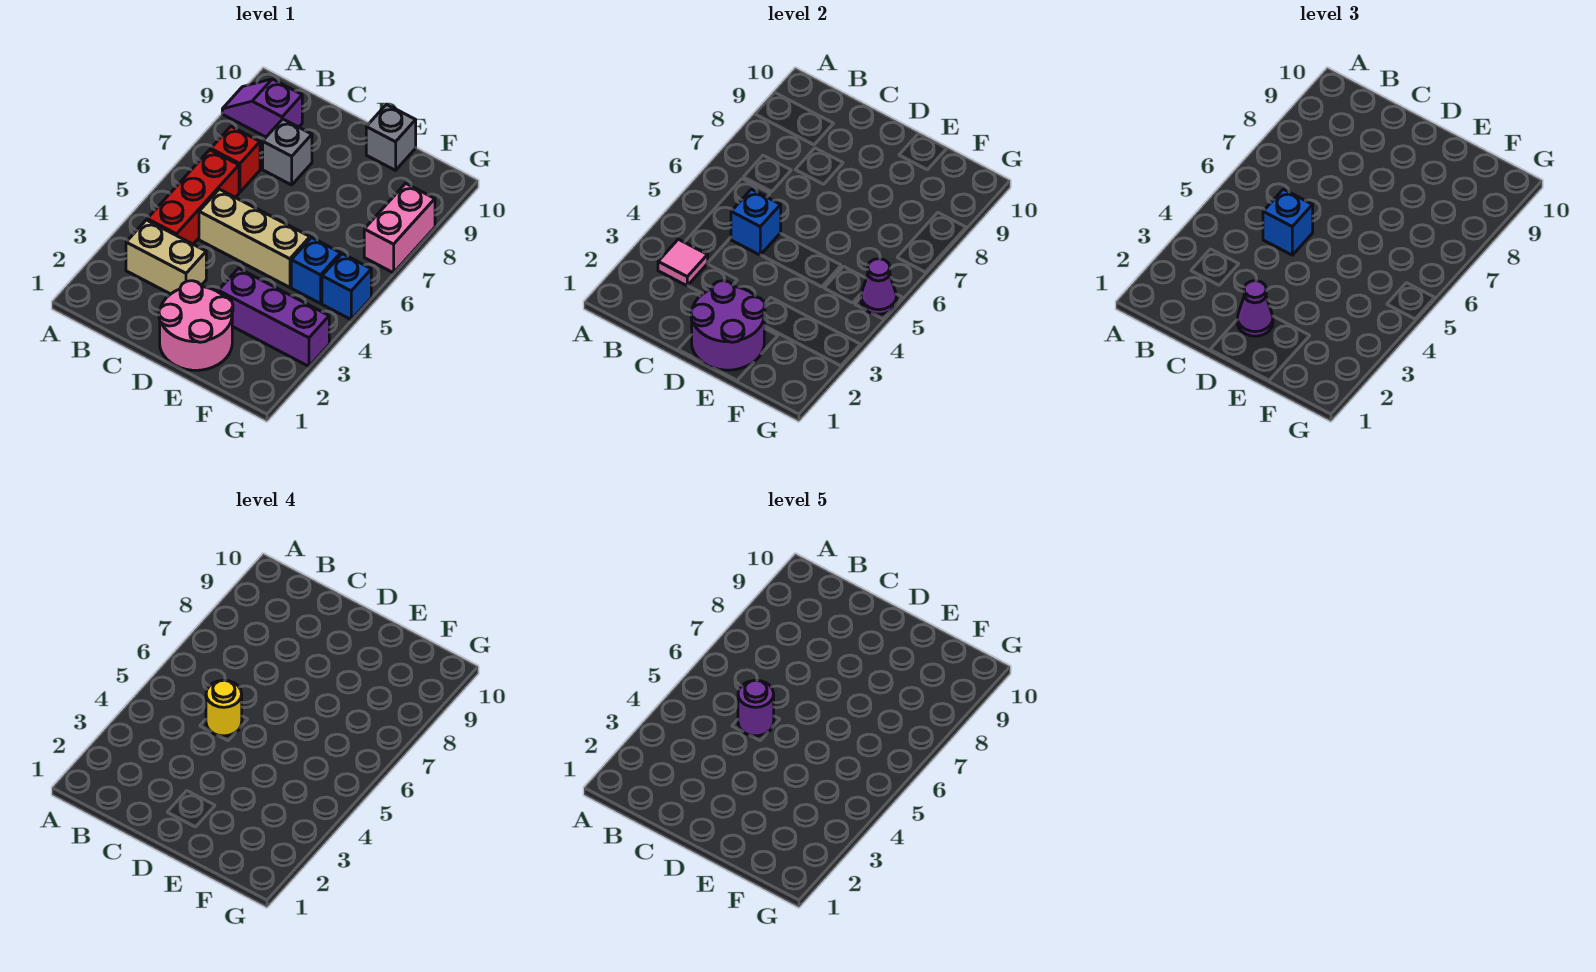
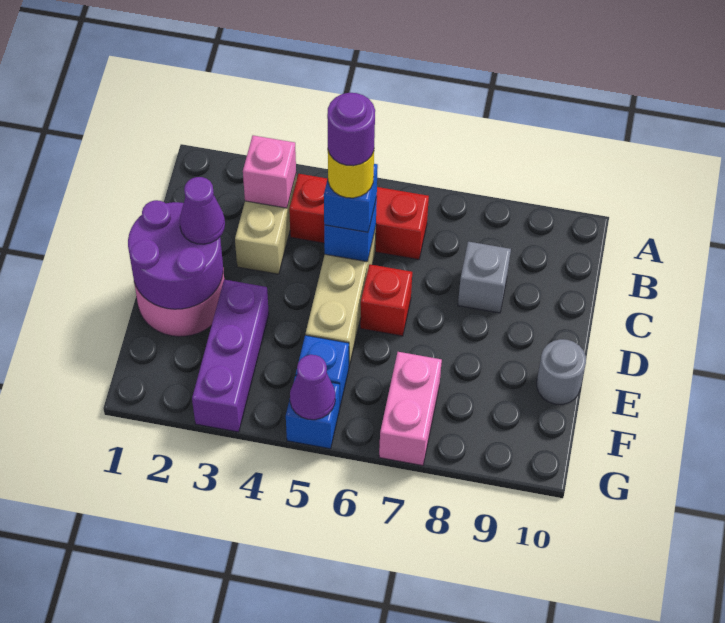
purple 1x2 slope [222,79,302,137] -> none
pink 1x1 tile [658,239,708,286] -> pink 1x1 brick [243,135,296,208]
red 1x1 brick [211,127,260,192] -> red 1x1 brick moved to [360,264,412,336]
grey 1x1 brick [366,104,416,170] -> grey 1x1 round brick [537,339,586,404]
pink 1x2 brick [364,183,435,273] -> pink 1x2 brick turned to [379,352,442,466]

